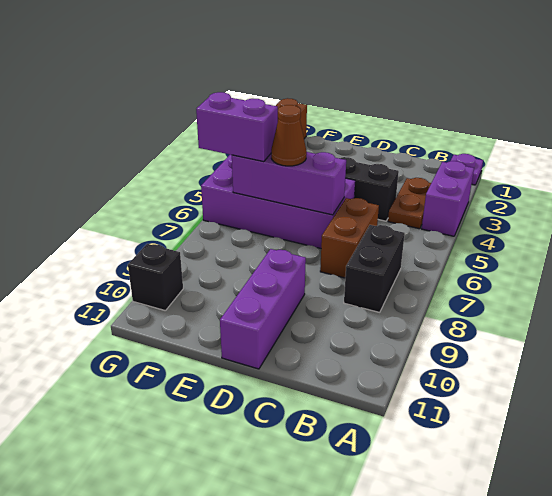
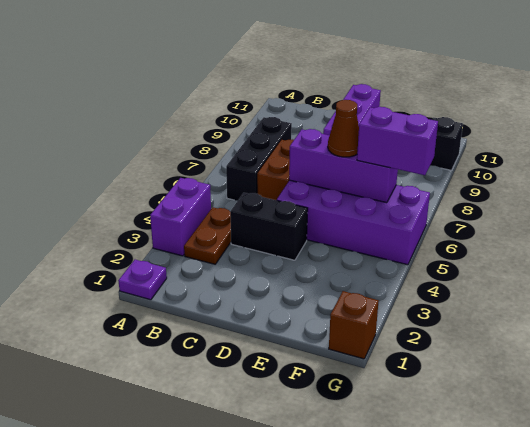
black 1x2 brick [344,225,405,312] -> black 1x3 brick [226,117,292,201]

